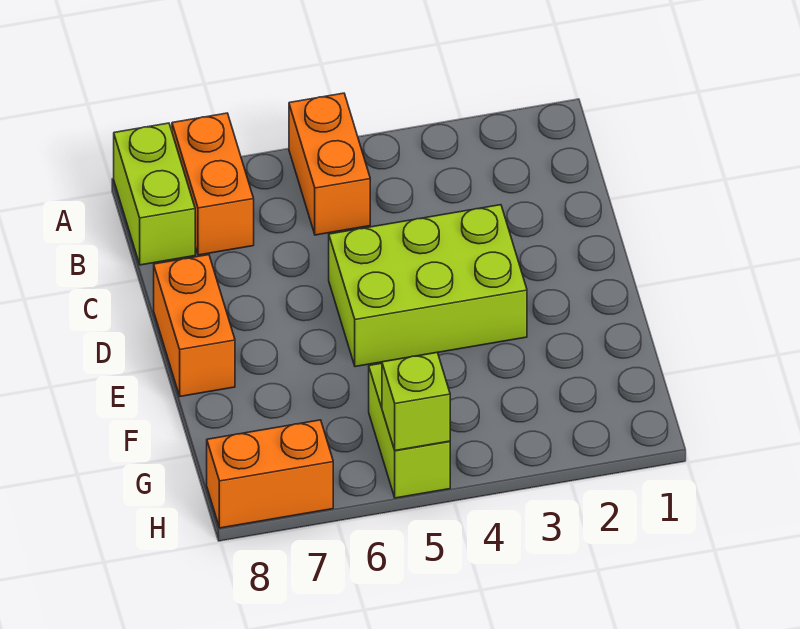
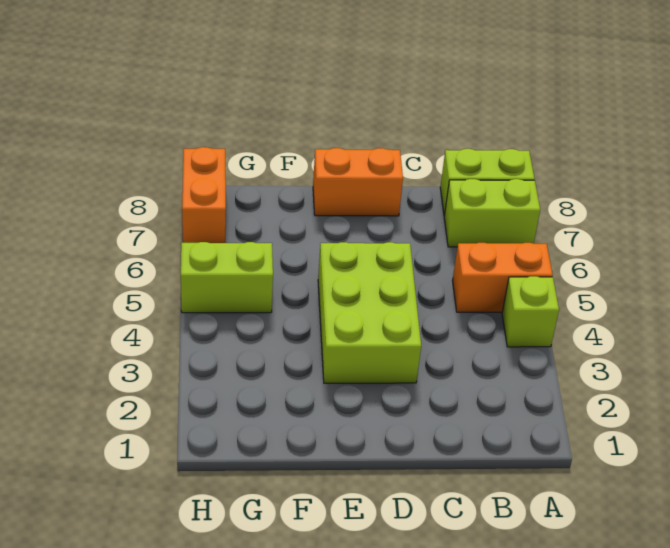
orange 1x2 brick [172,113,254,255] -> lime 1x2 brick [444,179,540,247]
lime 1x1 brick [382,352,450,451] -> lime 1x1 brick moved to [502,276,559,347]

